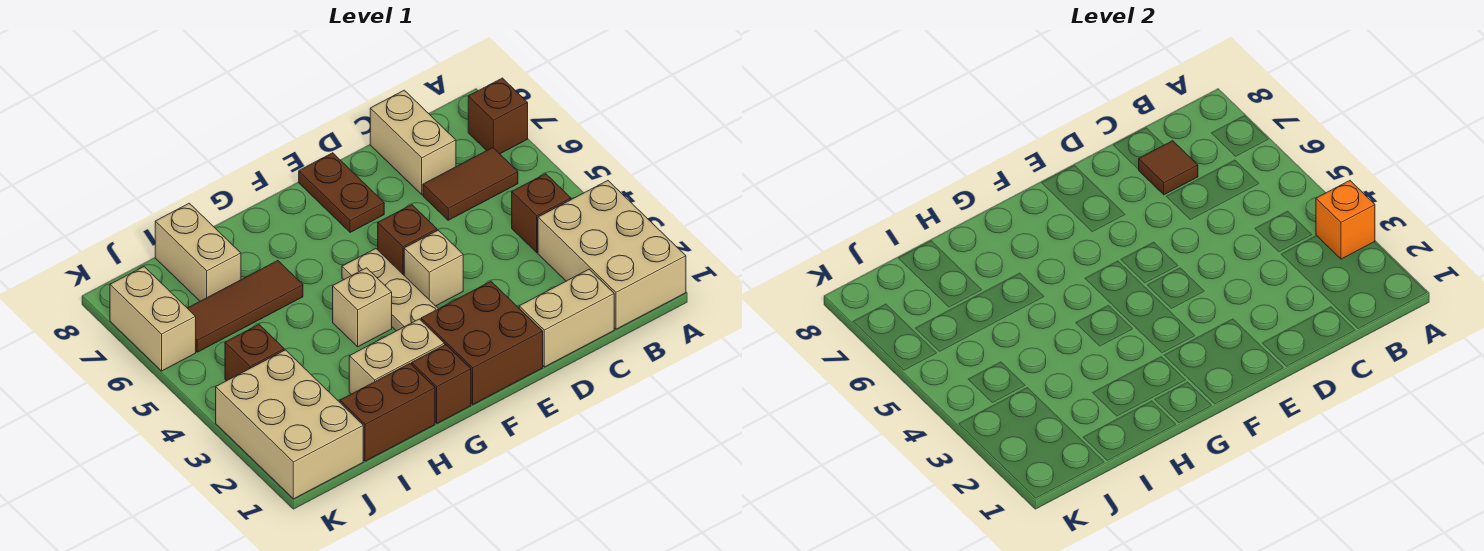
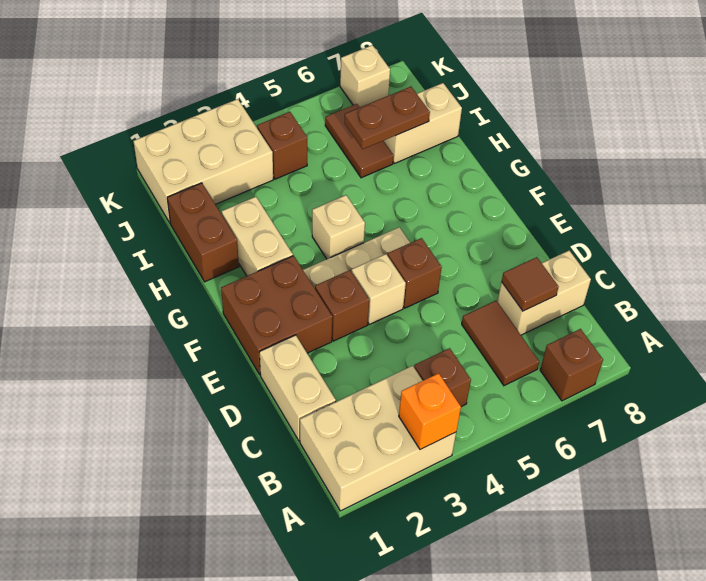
brown 1x2 plate [299,153,384,232] -> brown 1x2 plate moved to [345,87,430,149]
brown 1x1 brick [412,345,471,423] -> brown 1x1 brick moved to [315,270,369,341]
brown 1x3 tile [188,261,303,352] -> brown 1x2 tile [325,104,393,178]
tan 1x2 brick [110,267,196,371] -> tan 1x1 brick [340,45,390,107]

